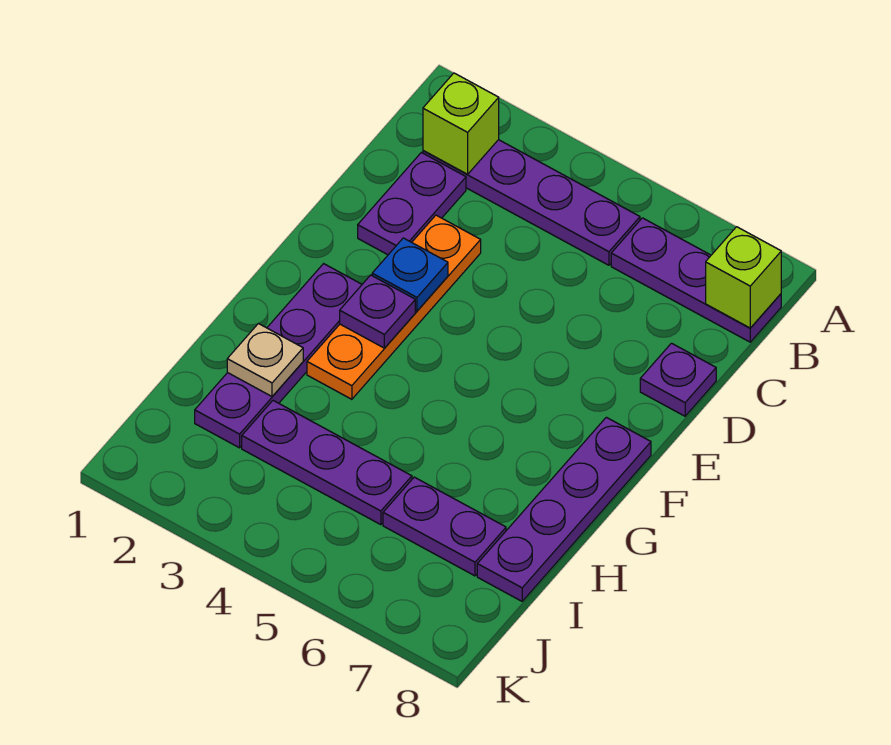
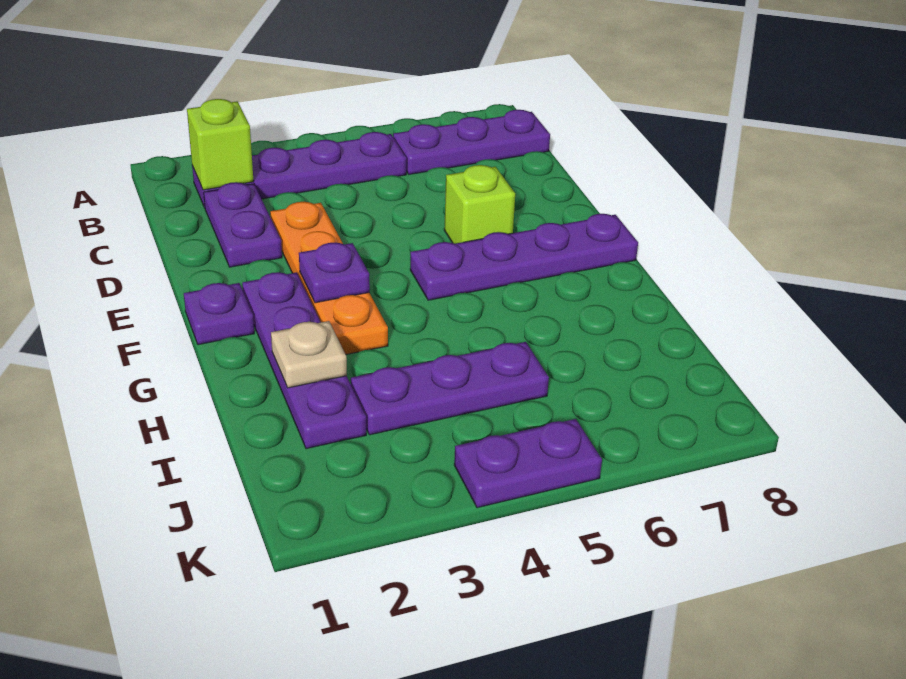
lime 1x1 brick [706,227,781,328] -> lime 1x1 brick moved to [444,165,515,244]
purple 1x1 plate [640,343,716,416] -> purple 1x1 plate moved to [184,283,254,345]
blue 1x1 plate [372,238,448,311] -> none
purple 1x4 plate [477,417,651,601] -> purple 1x4 plate turned to [410,214,638,300]
purple 1x2 plate [383,477,506,576] -> purple 1x2 plate moved to [454,419,602,508]

